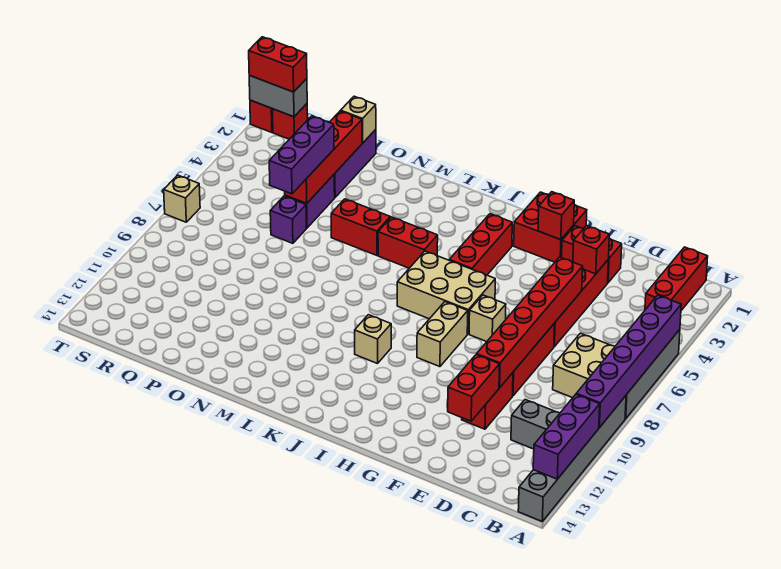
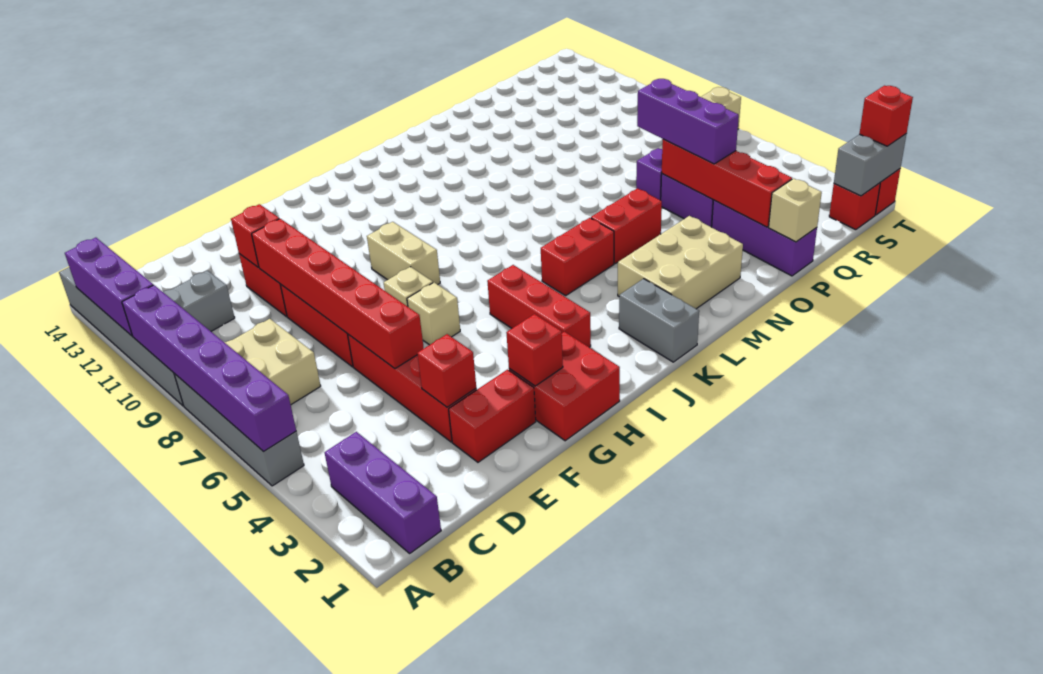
red 1x3 brick [645,247,708,310] -> purple 1x3 brick [325,432,441,553]
red 1x2 brick [448,355,500,421] -> red 1x1 brick [231,204,279,267]
tan 2x3 brick [397,251,495,334] -> tan 2x3 brick moved to [618,216,743,309]
tan 1x1 brick [355,315,391,364] -> tan 1x1 brick moved to [407,283,460,345]
none -> grey 1x2 brick [619,279,699,362]
red 1x2 brick [249,37,307,92] -> red 1x1 brick [860,86,913,146]

